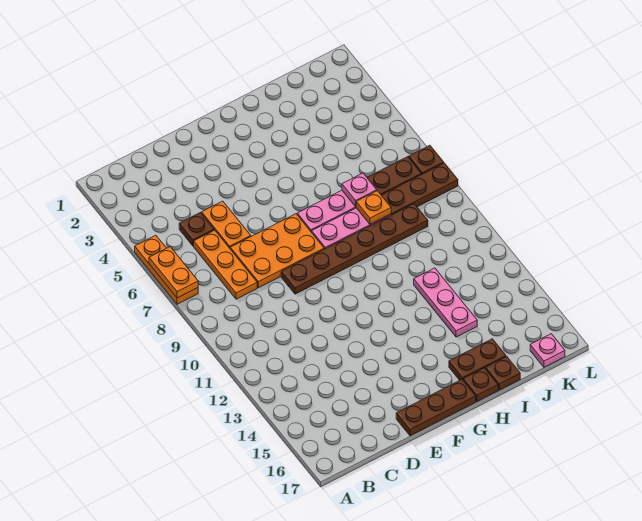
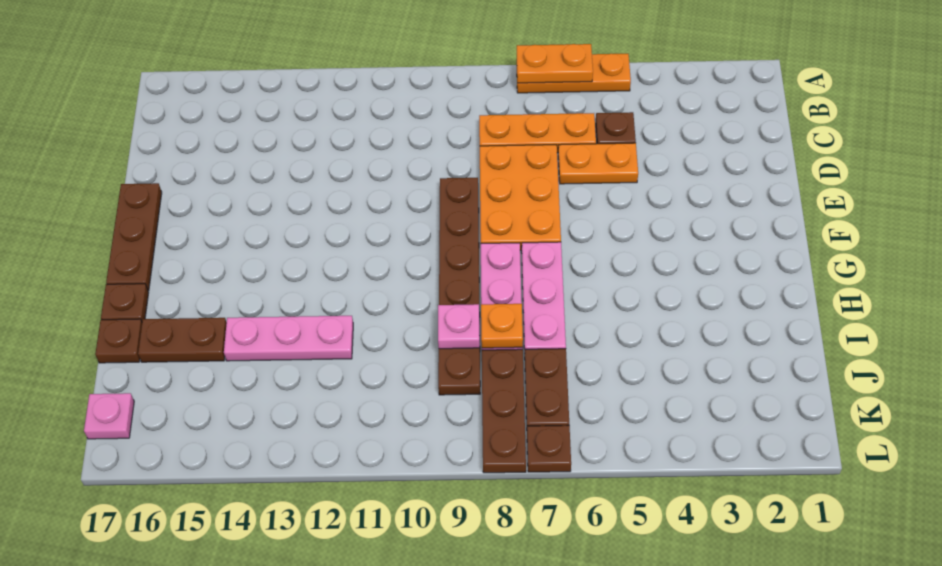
brown 1x2 plate [449,339,506,380] -> brown 1x2 plate turned to [138,318,227,362]
pink 1x1 plate [342,173,377,206] -> pink 1x1 plate moved to [438,304,480,349]

